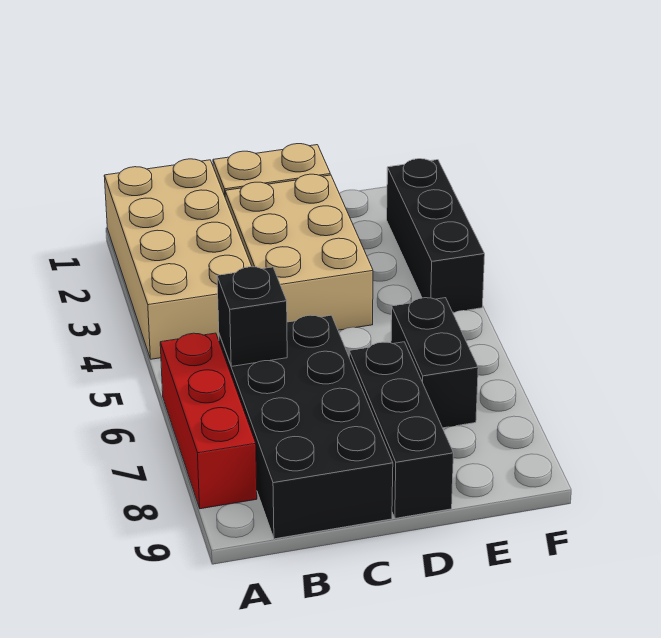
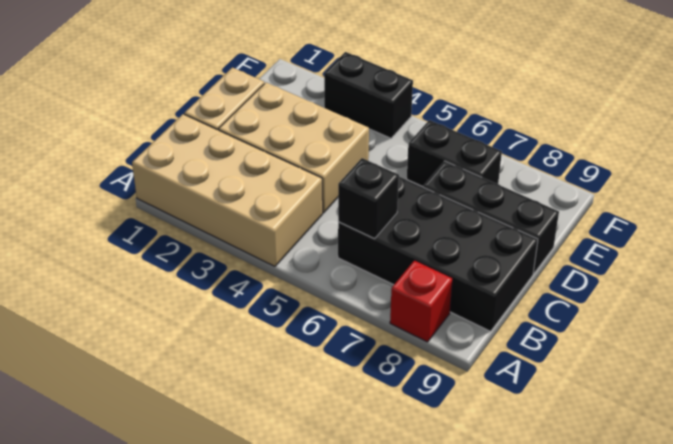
red 1x3 brick [160,333,257,509] -> red 1x1 brick [390,260,453,342]
black 1x3 brick [387,159,485,312] -> black 1x2 brick [324,52,413,138]

